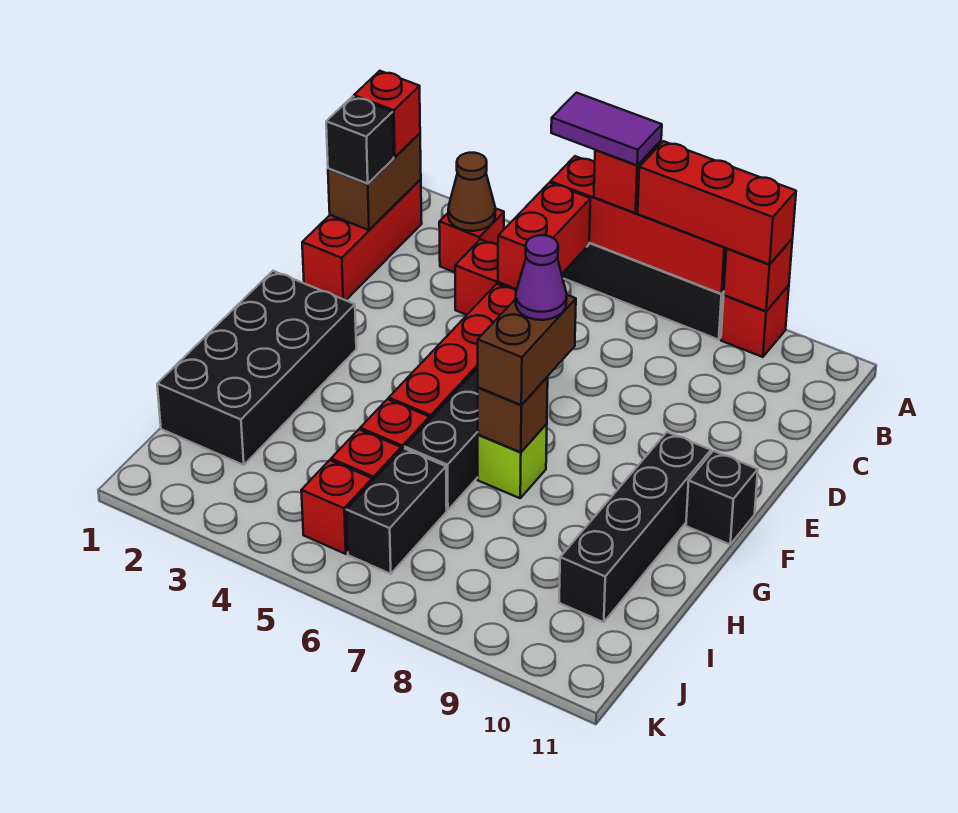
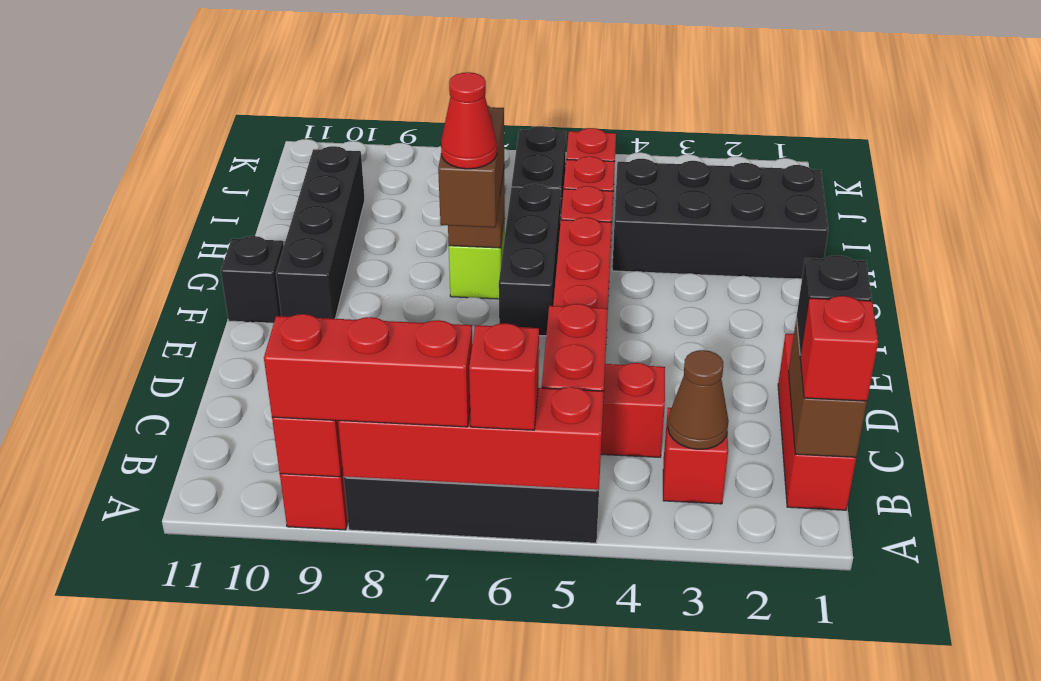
purple 1x2 tile [551,93,662,165] -> none
black 2x4 brick [157,271,356,465] -> black 2x4 brick turned to [612,159,828,279]
purple 1x1 cone [516,235,567,320] -> red 1x1 cone [441,72,497,169]

